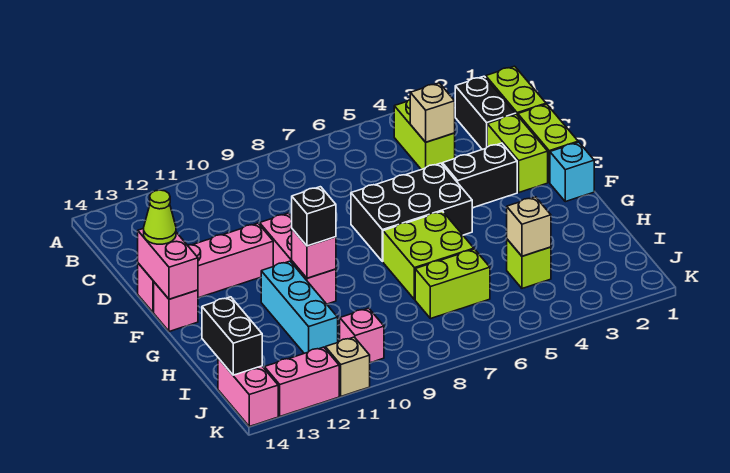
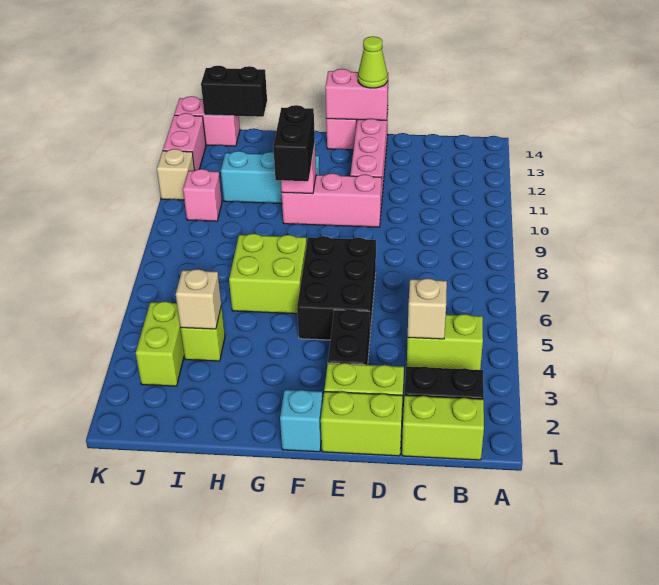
black 1x1 brick [292,187,336,246] -> black 1x2 brick [273,105,315,181]
lime 1x2 brick [415,249,490,319] -> lime 1x2 brick moved to [136,301,184,386]

